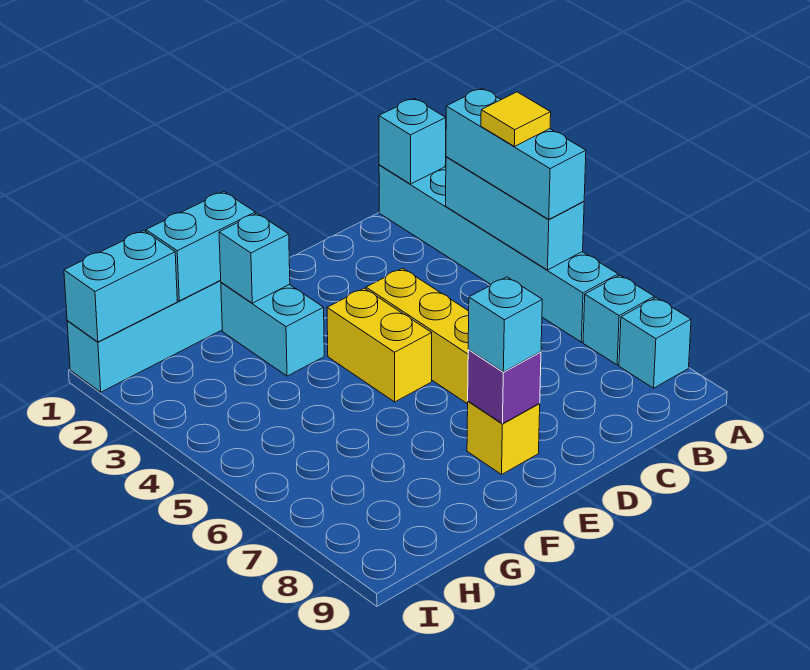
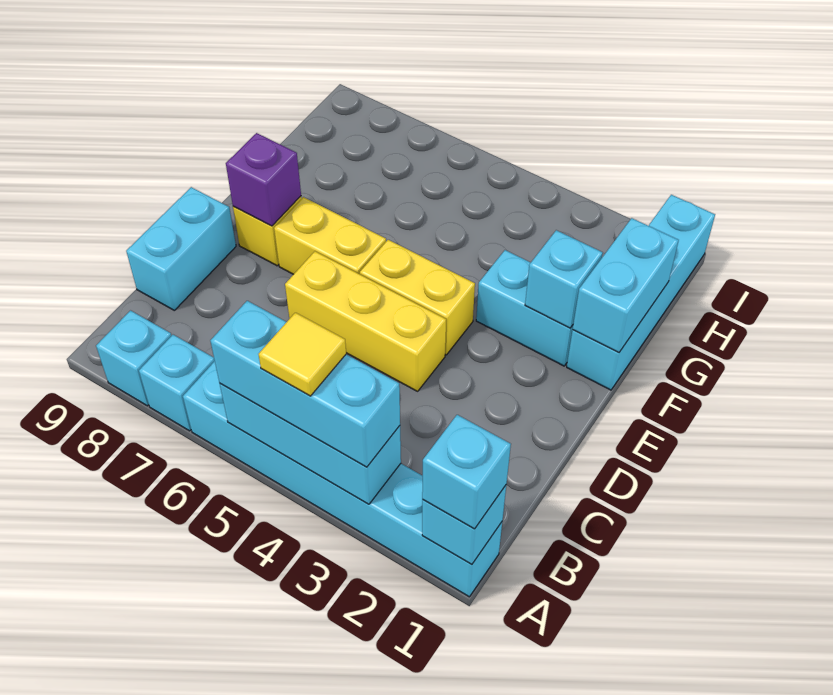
none -> yellow 1x2 brick [274,197,386,274]
cyan 1x1 brick [468,277,542,372] -> cyan 1x1 brick moved to [422,415,511,529]
cyan 1x2 brick [64,231,177,342] -> cyan 1x2 brick moved to [126,187,236,310]

